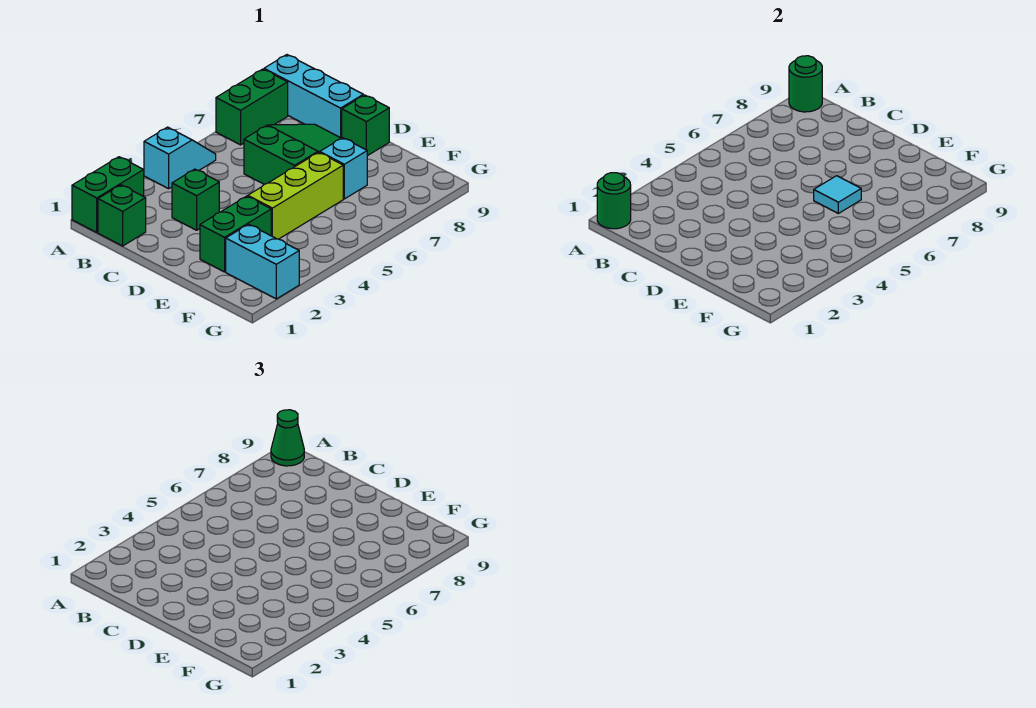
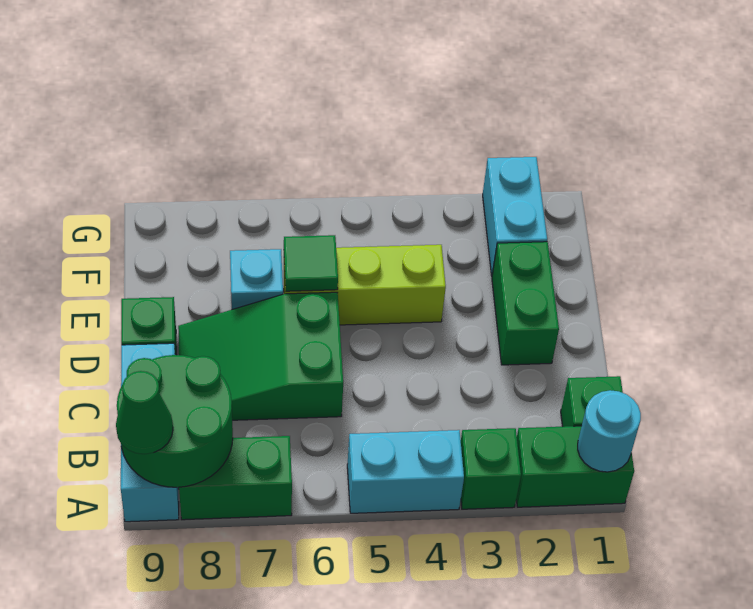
green 1x1 round brick [597,173,631,229] -> cyan 1x1 round brick [578,390,641,472]
cyan 1x2 slope [144,127,216,189] -> cyan 1x2 brick [347,430,464,513]
green 1x1 round brick [789,56,822,112] -> green 2x2 round brick [117,355,233,487]
green 1x1 brick [172,169,219,230] -> green 1x1 brick moved to [461,428,521,509]
green 1x2 brick [200,196,271,272] -> green 1x2 brick turned to [492,242,559,365]
cyan 1x1 tile [814,176,861,213] -> green 1x1 tile [284,235,338,291]

